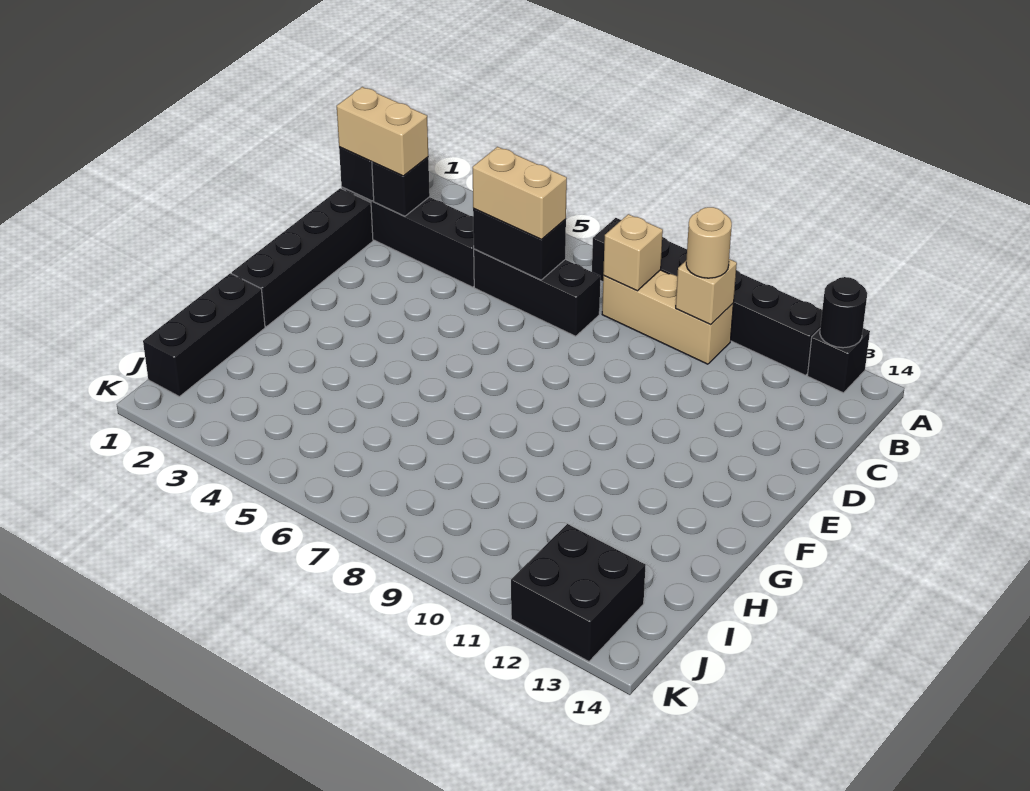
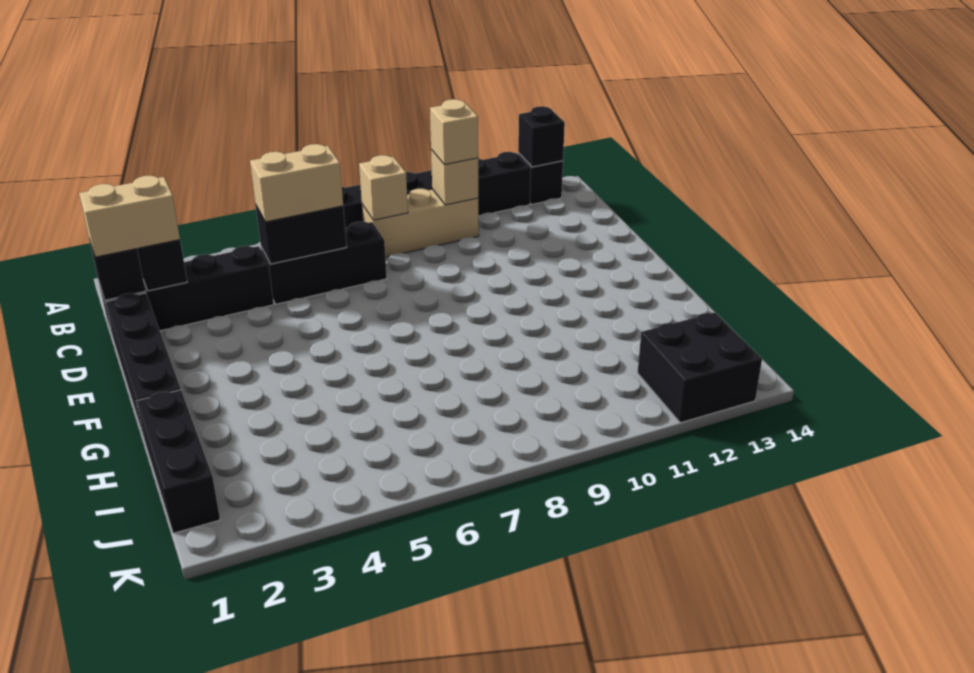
black 1x1 round brick [820,277,867,348] -> black 1x1 brick [518,106,565,167]
tan 1x1 round brick [686,207,732,278] -> tan 1x1 brick [430,99,478,165]

